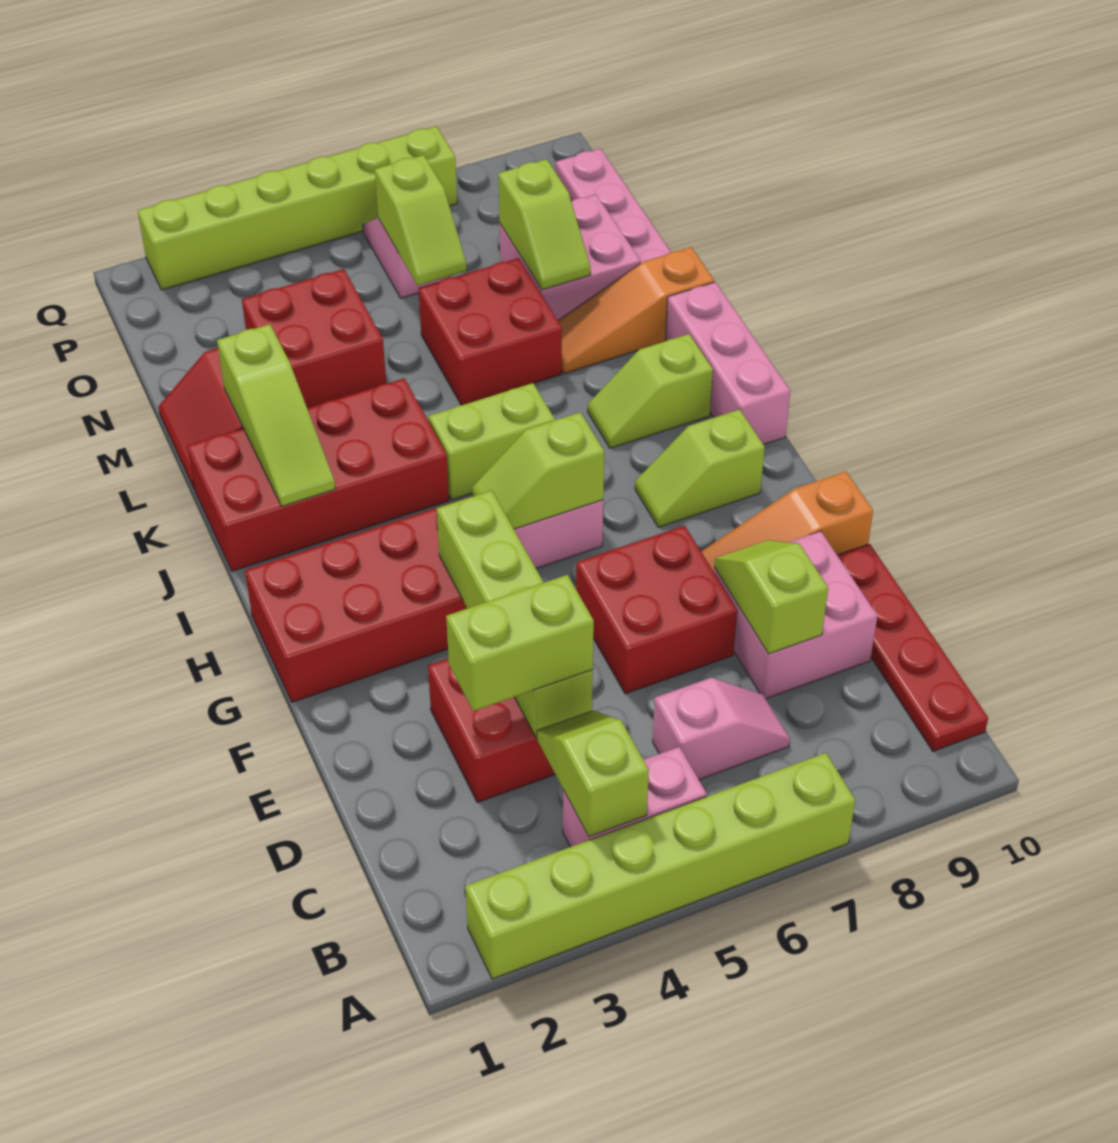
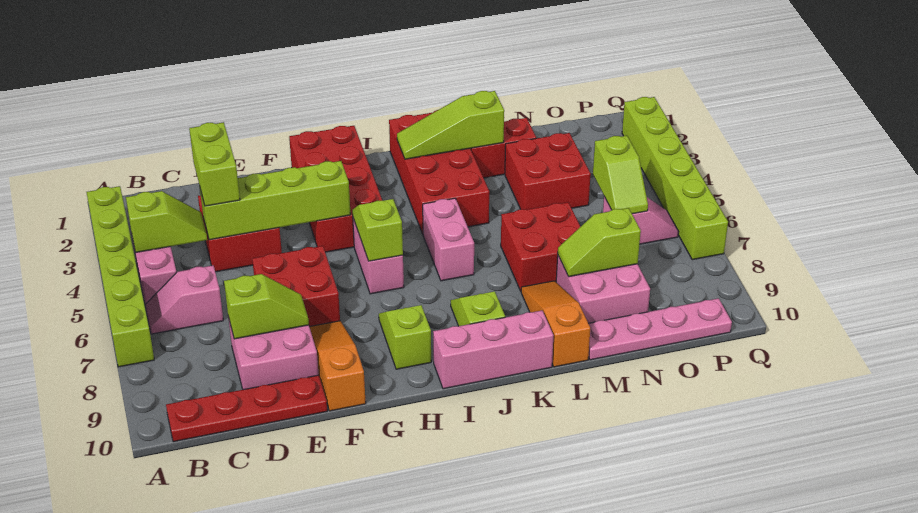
pink 1x2 slope [653,678,790,780] -> pink 1x2 slope turned to [145,265,223,334]
lime 1x2 brick [429,383,555,500] -> pink 1x2 brick [423,198,474,281]
lime 1x2 slope [375,155,466,286] -> lime 1x2 slope turned to [593,136,648,214]

